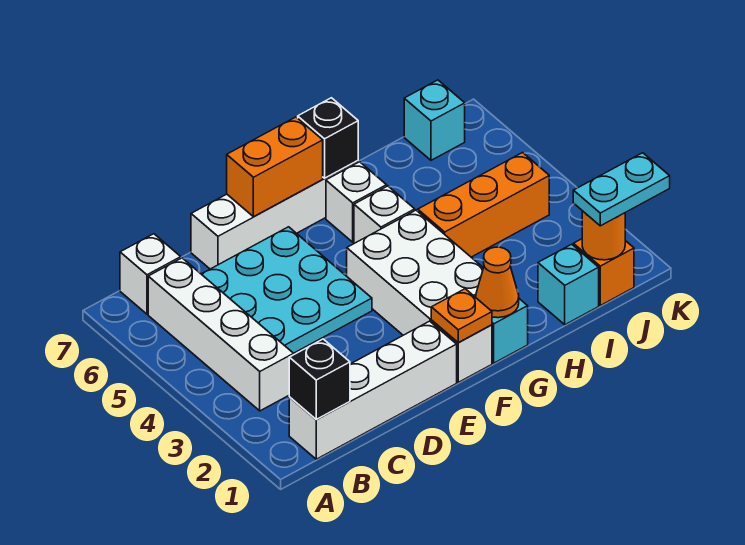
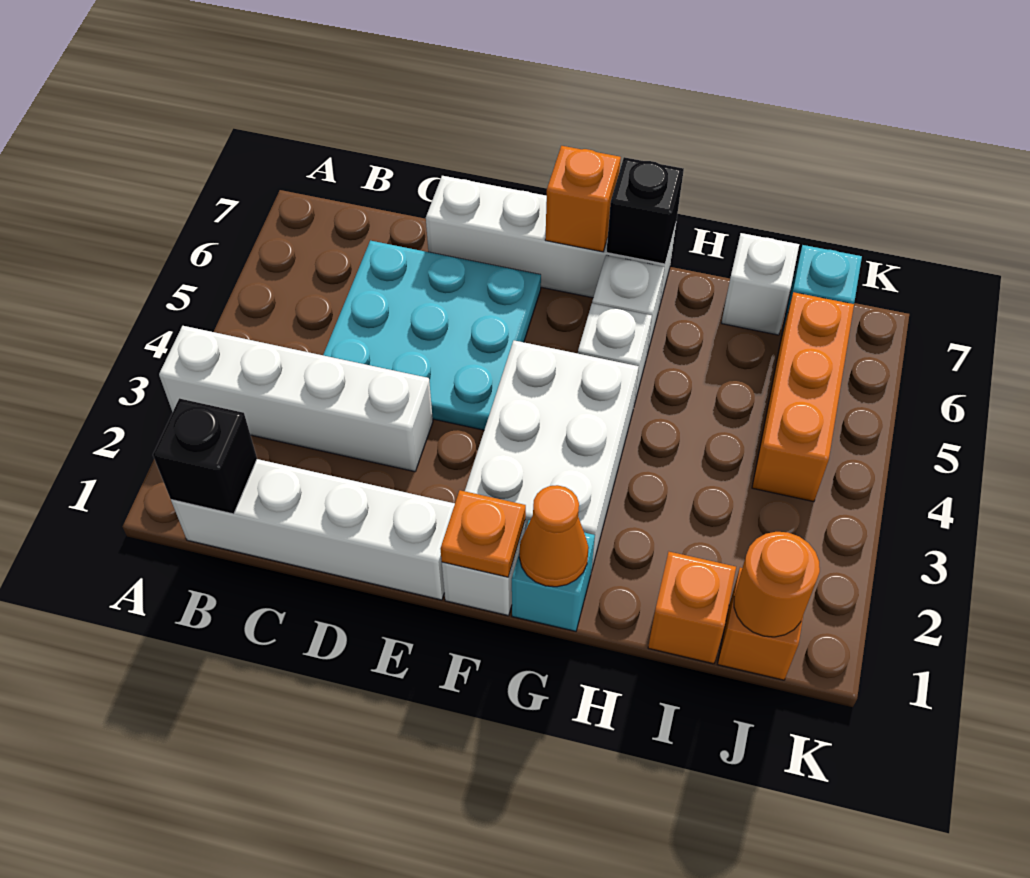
white 1x4 brick [148,258,294,411] -> white 1x4 brick turned to [159,326,433,472]
white 1x1 brick [120,234,181,314] -> white 1x1 brick moved to [722,233,799,335]
orange 1x2 brick [227,117,323,217] -> orange 1x1 brick [545,146,621,252]
orange 1x3 brick [418,153,549,257] -> orange 1x3 brick turned to [752,292,854,502]
cyan 1x1 brick [538,244,599,325] -> orange 1x1 brick [648,552,736,664]
cyan 1x2 plate [573,153,670,226] -> none

